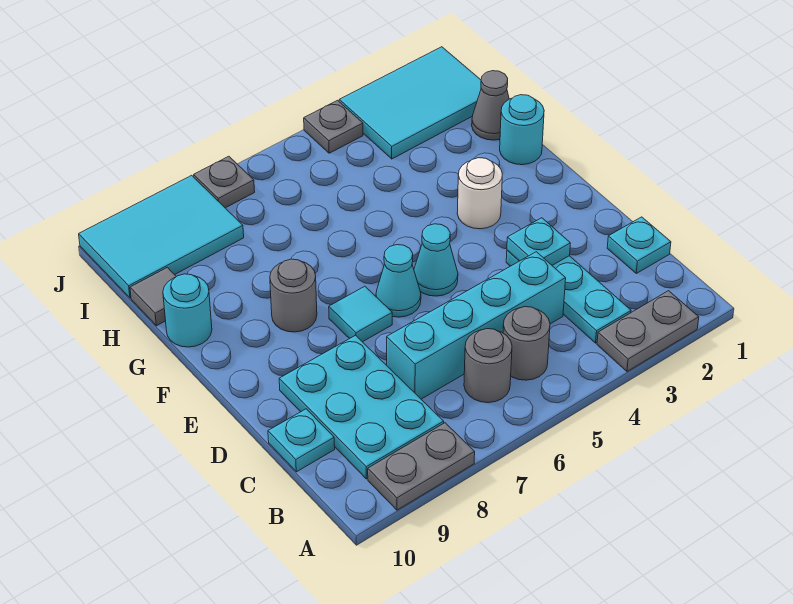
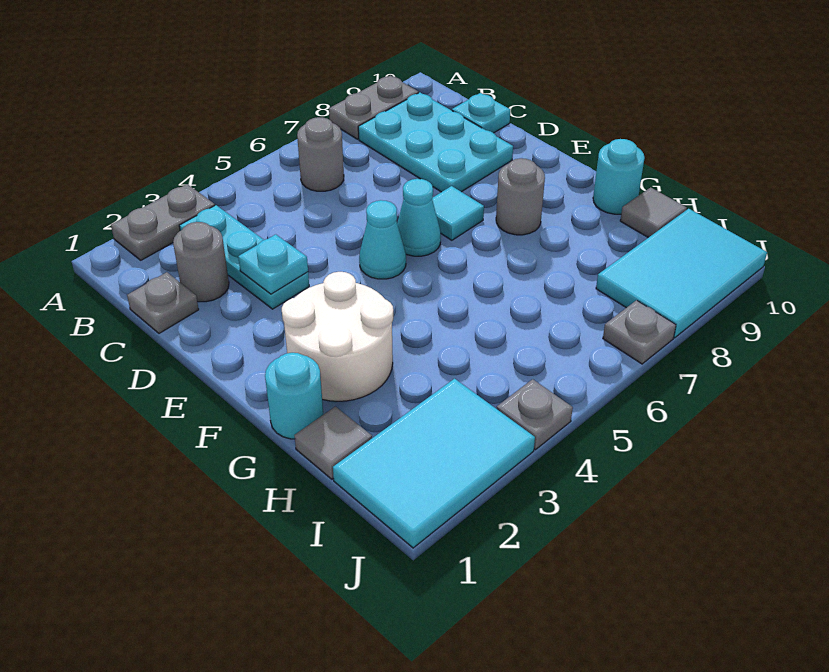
grey 1x1 round brick [503,307,550,380] -> grey 1x1 round brick moved to [173,222,229,302]
cyan 1x1 plate [607,217,671,273] -> grey 1x1 plate [127,272,199,333]
cyan 1x4 brick [387,252,566,399] -> none
white 1x1 round brick [457,158,502,229] -> white 2x2 round brick [282,272,393,401]
grey 1x1 cone [472,71,509,140] -> grey 1x1 tile [294,407,372,479]

